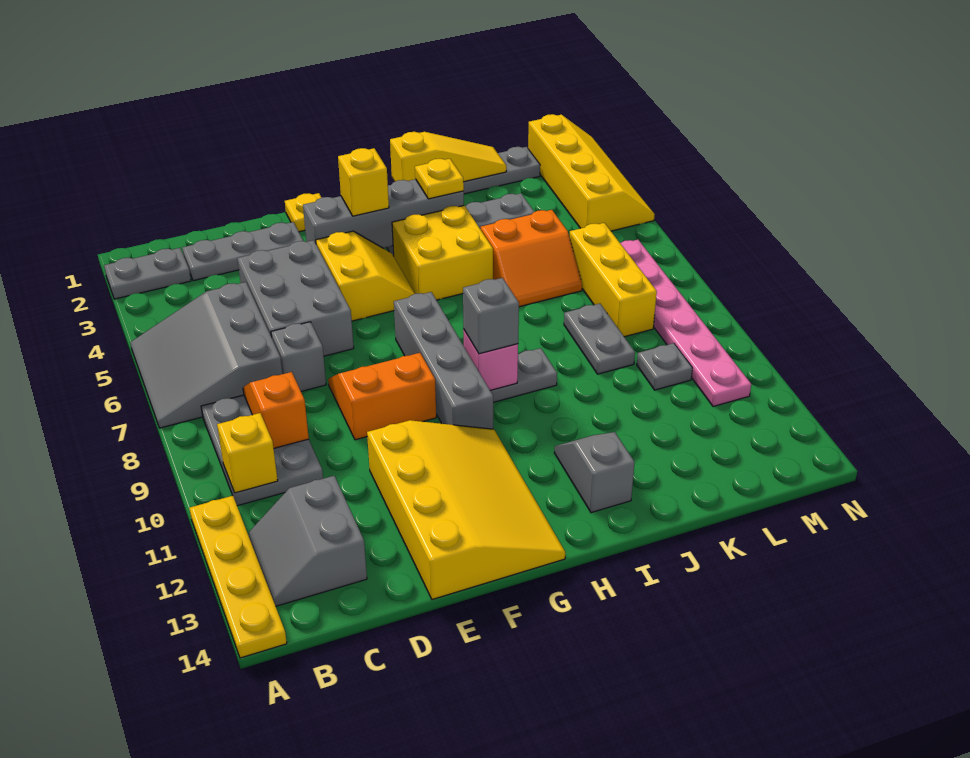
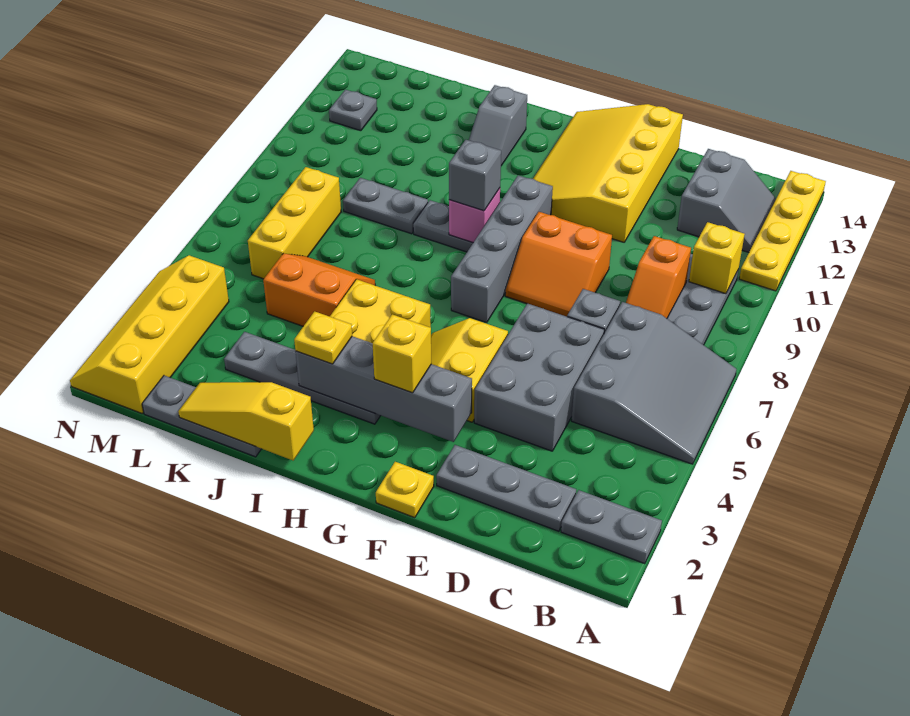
grey 1x2 plate [564,304,635,374] -> grey 1x2 plate turned to [343,178,428,234]
grey 1x1 plate [637,343,692,390] -> grey 1x1 plate moved to [329,90,377,131]
pink 1x6 plate [620,240,751,407] -> none

